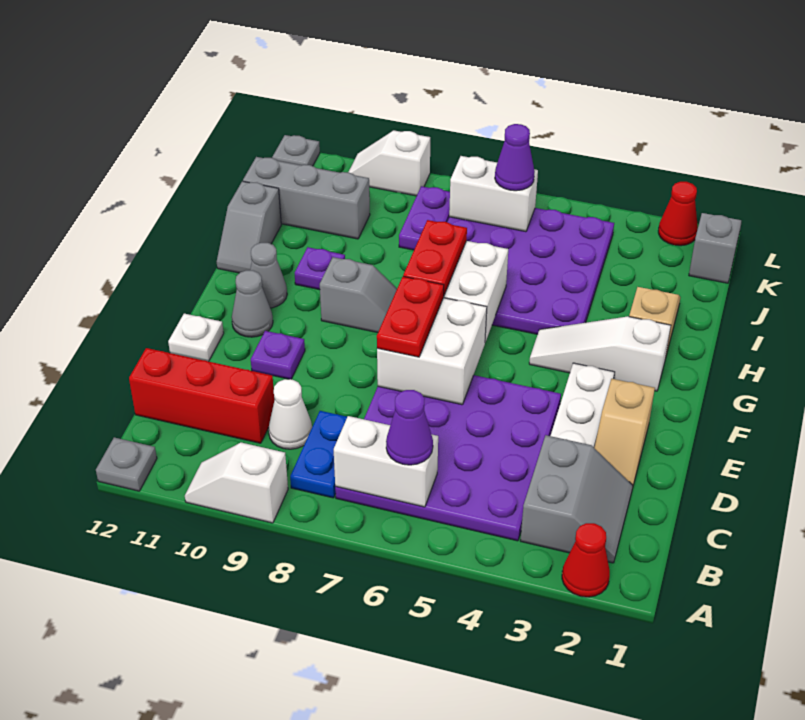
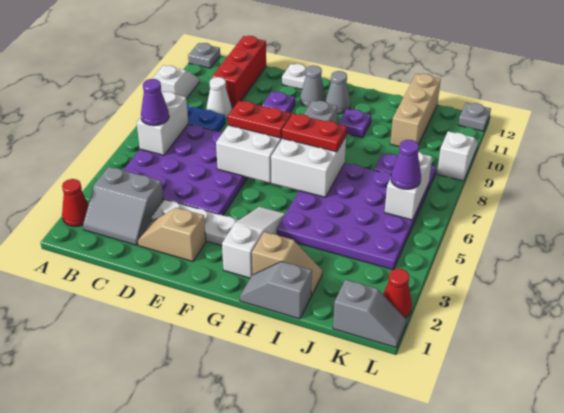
grey 1x2 slope [217,181,281,273] -> grey 1x2 slope moved to [240,261,312,319]
grey 1x3 brick [243,157,370,239] -> tan 1x3 brick [390,74,441,147]

